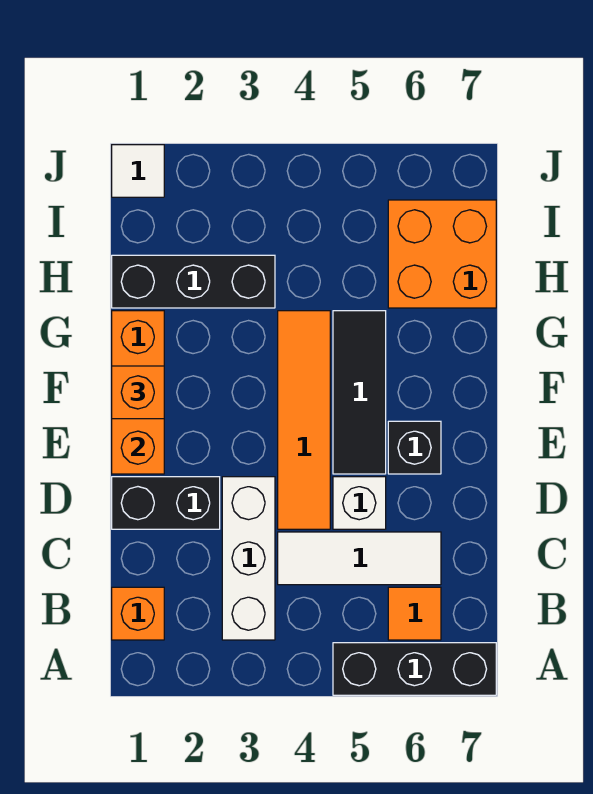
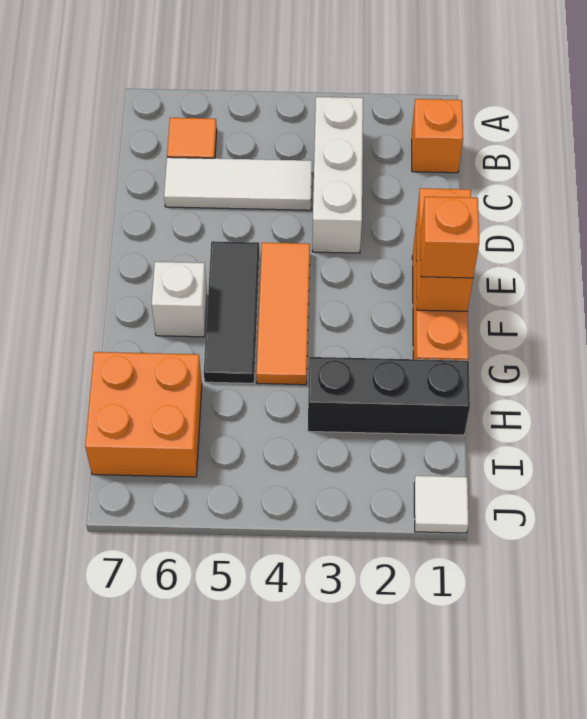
black 1x3 brick [333,643,496,695] -> none
black 1x2 brick [112,477,220,529] -> none
orange 1x4 tile [278,311,330,529] -> orange 1x3 tile [256,243,310,385]
white 1x1 brick [333,477,386,529] -> white 1x1 brick moved to [151,262,207,337]
black 1x1 brick [388,421,441,474] -> none

